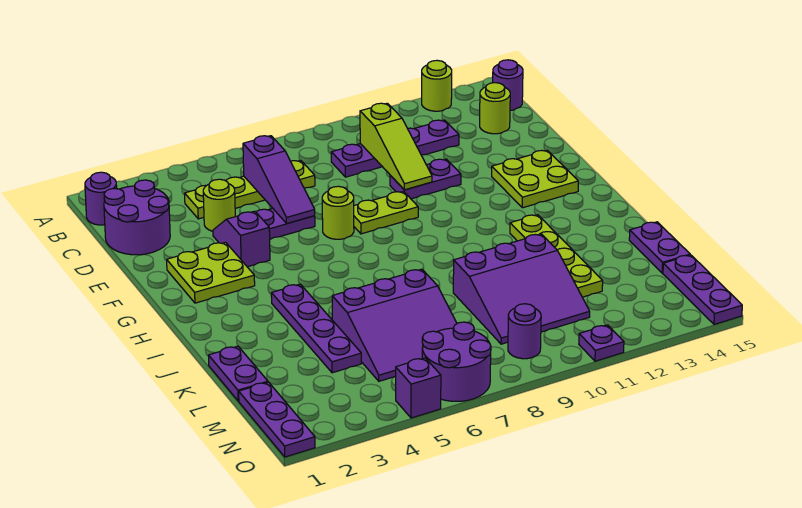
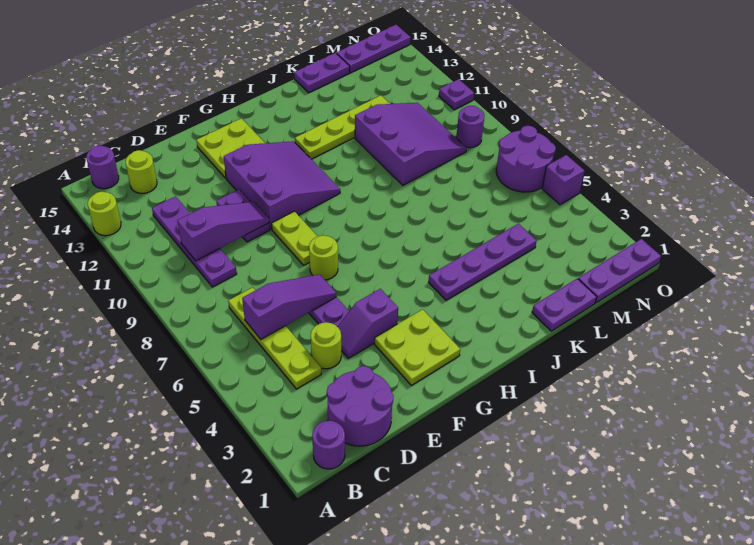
lime 1x3 slope [360,103,432,190] -> purple 1x3 slope [177,202,270,261]
purple 3x3 slope [332,269,457,381] -> purple 3x3 slope moved to [224,141,340,229]

